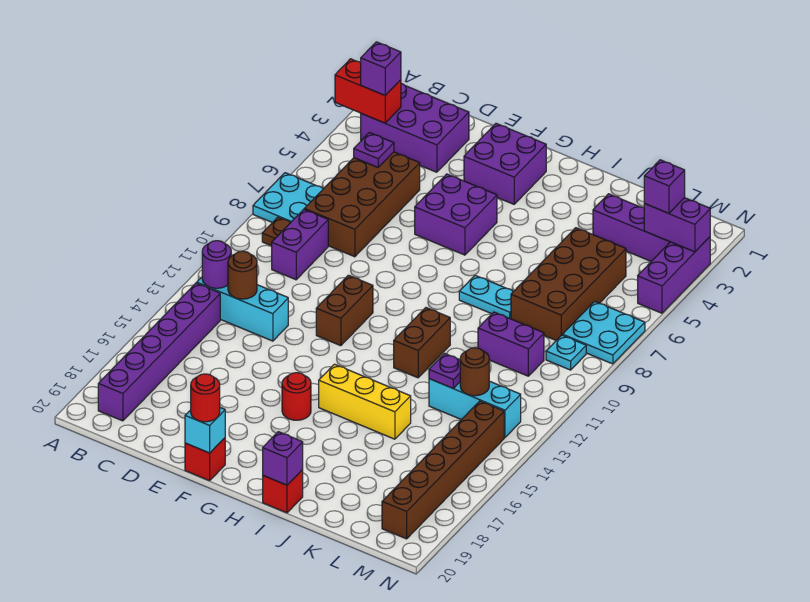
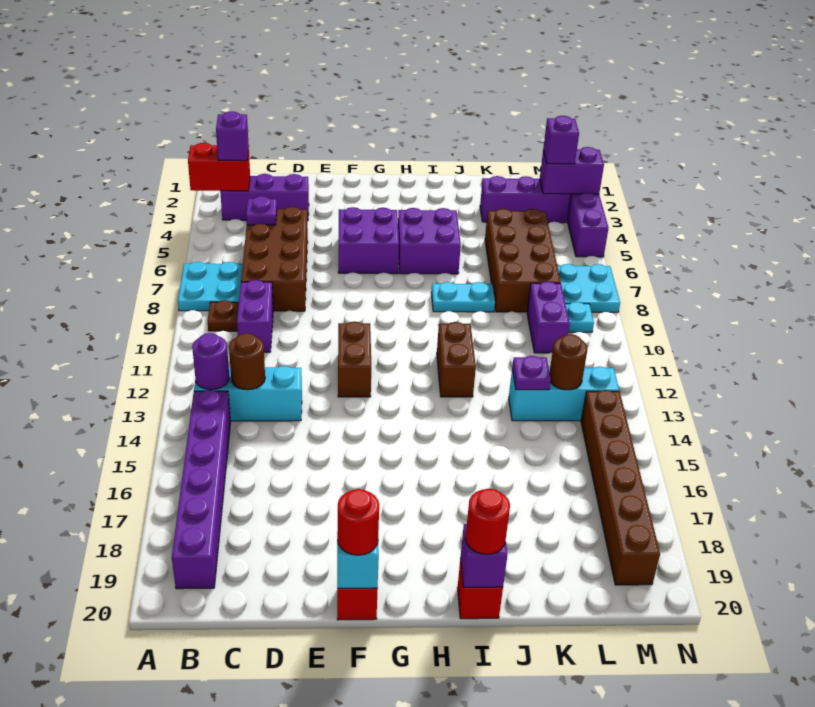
purple 2x3 brick [361,83,469,172] -> purple 1x3 brick [220,174,309,221]
purple 2x2 brick [464,124,546,204] -> purple 2x2 brick moved to [398,208,461,274]
red 1x1 round brick [282,373,311,420] -> red 1x1 round brick moved to [465,488,510,554]
yellow 1x3 brick [319,364,411,439] -> none
purple 1x2 brick [478,312,544,376] -> purple 1x2 brick turned to [527,281,570,353]

